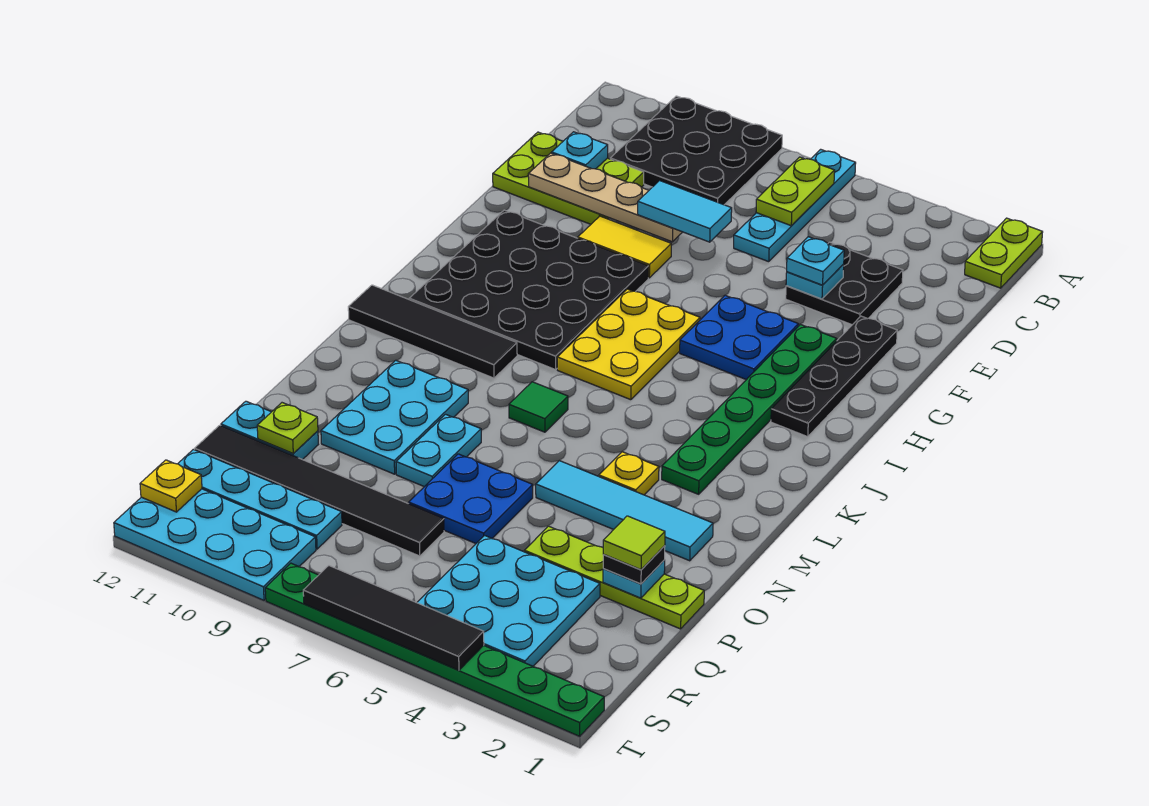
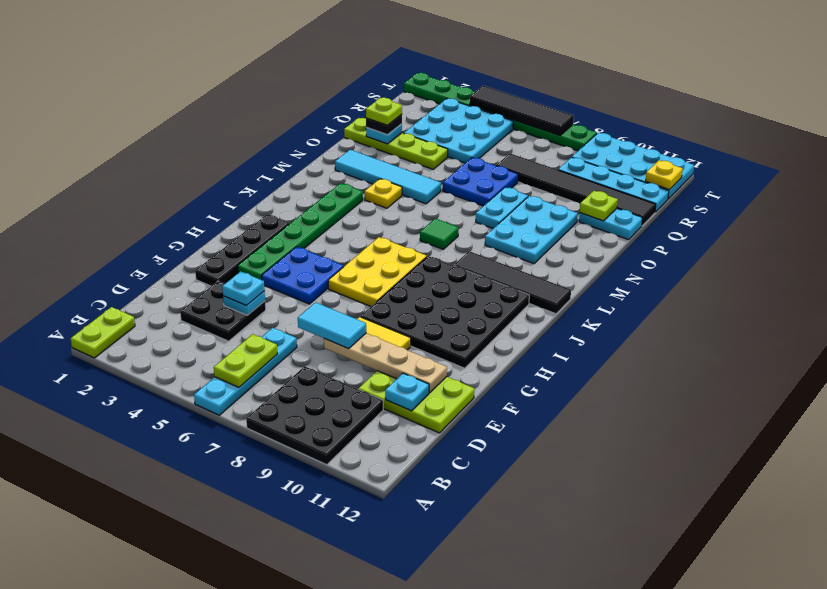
lime 1x1 tile [603,516,665,570] -> lime 1x1 plate [366,98,402,125]

